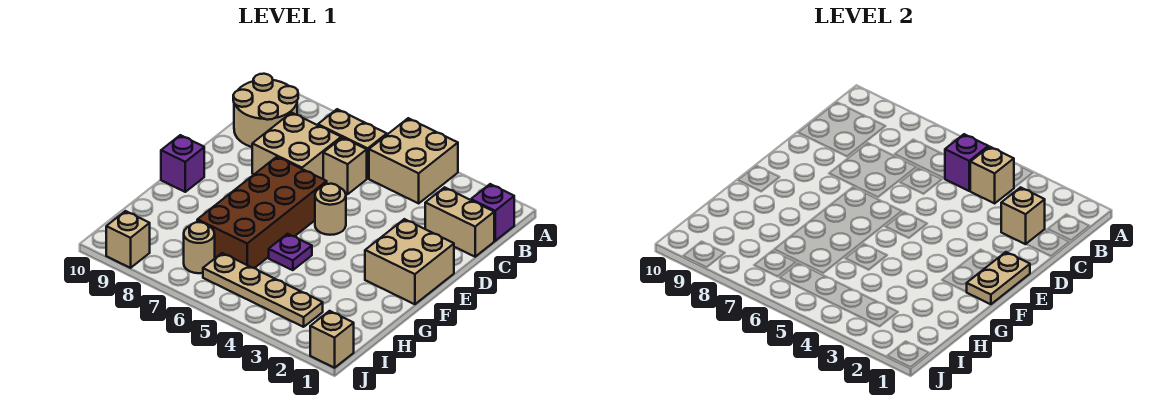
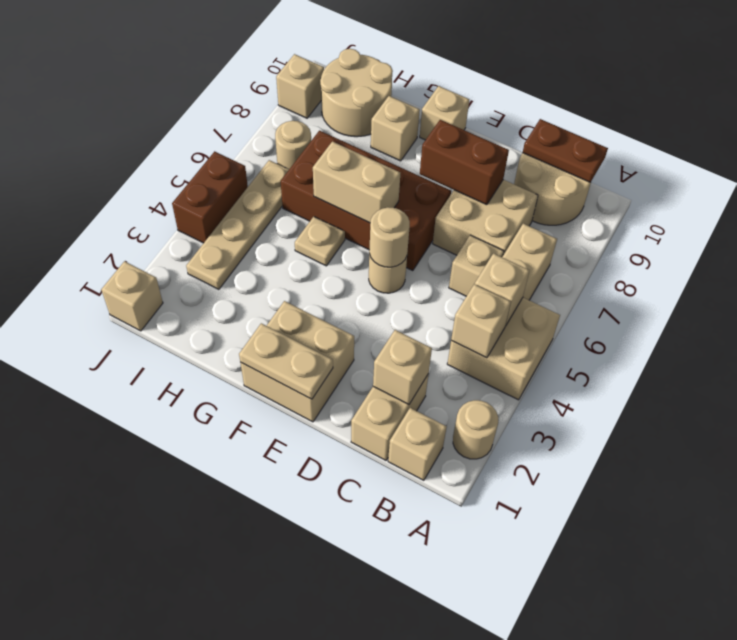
none -> tan 1x1 round brick [453,400,498,459]
purple 1x1 brick [471,184,514,241] -> tan 1x1 brick [388,408,447,480]
purple 1x1 brick [945,134,988,191] -> tan 1x1 brick [475,253,530,326]
none -> brown 1x2 plate [523,119,608,182]
none -> brown 1x2 brick [420,120,509,205]
none -> tan 1x1 round brick [369,207,410,267]
none -> tan 1x2 brick [313,141,400,223]
purple 1x1 brick [161,135,204,192] -> tan 1x1 brick [420,86,469,140]
purple 1x1 plate [269,234,312,270] -> tan 1x1 plate [295,217,345,266]
none -> tan 1x1 brick [371,96,420,161]
none -> tan 2x2 round brick [320,49,393,137]
none -> brown 1x2 brick [172,151,248,243]

